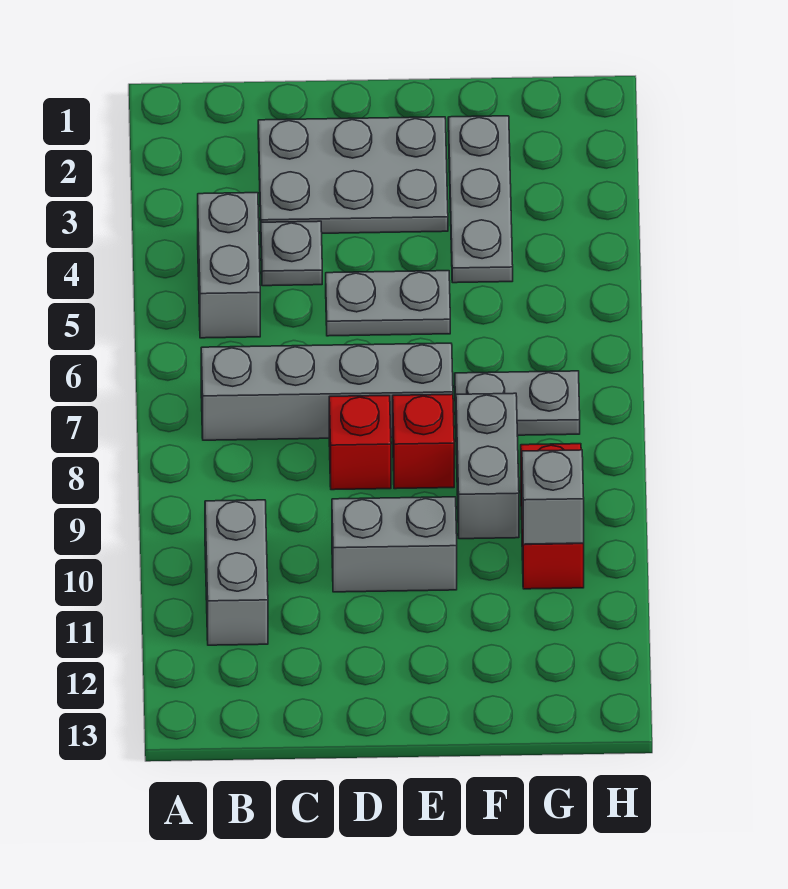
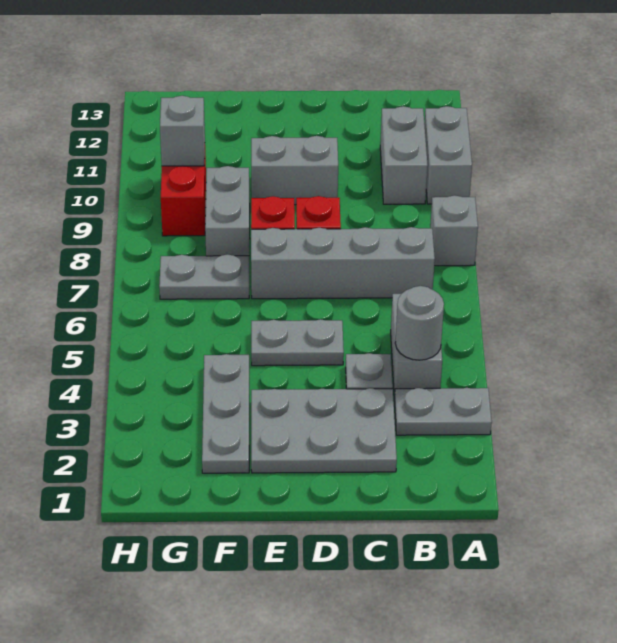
none -> grey 1x2 plate [394,388,492,435]
none -> grey 1x1 brick [430,195,478,266]
none -> grey 1x2 brick [424,106,472,204]
none -> grey 1x1 round brick [395,286,444,360]

